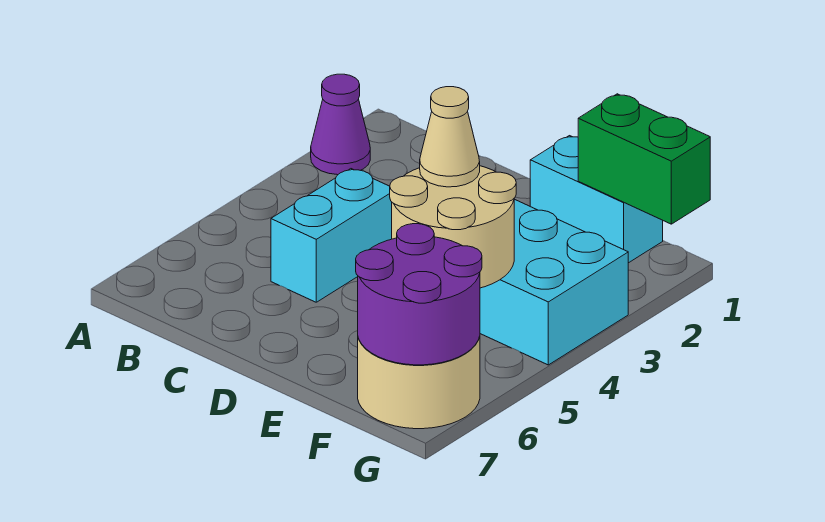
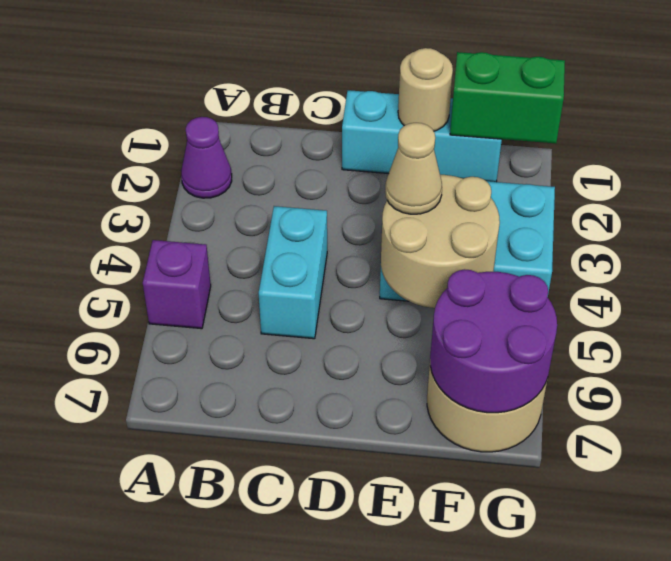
none -> purple 1x1 brick [143,240,211,329]
cyan 1x2 brick [530,136,663,263] -> cyan 1x3 brick [342,90,502,182]
none -> tan 1x1 round brick [398,48,453,131]

